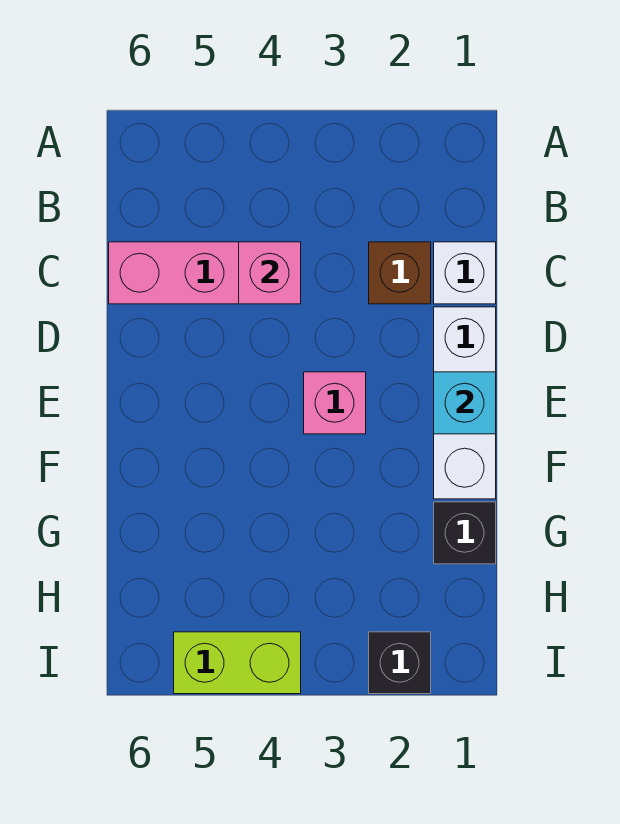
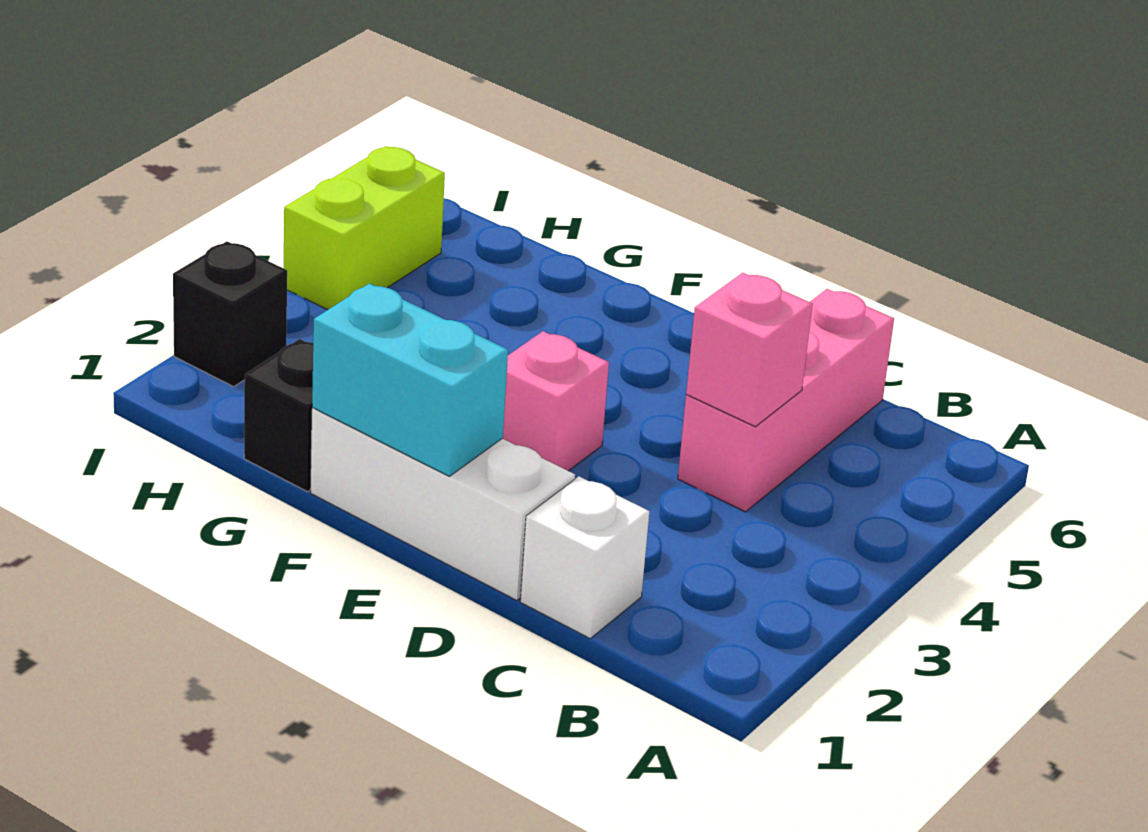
brown 1x1 brick [369,242,431,304] -> none
cyan 1x1 brick [434,372,496,434] -> cyan 1x2 brick [312,284,508,476]

